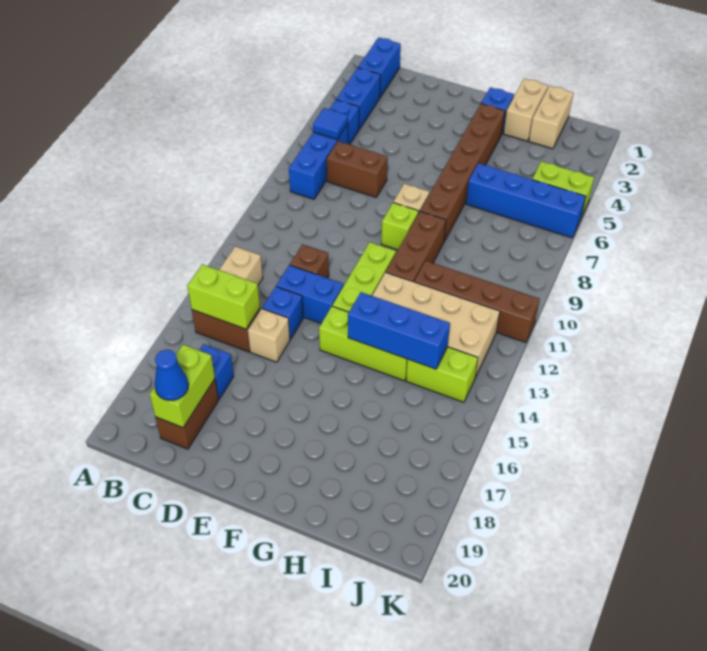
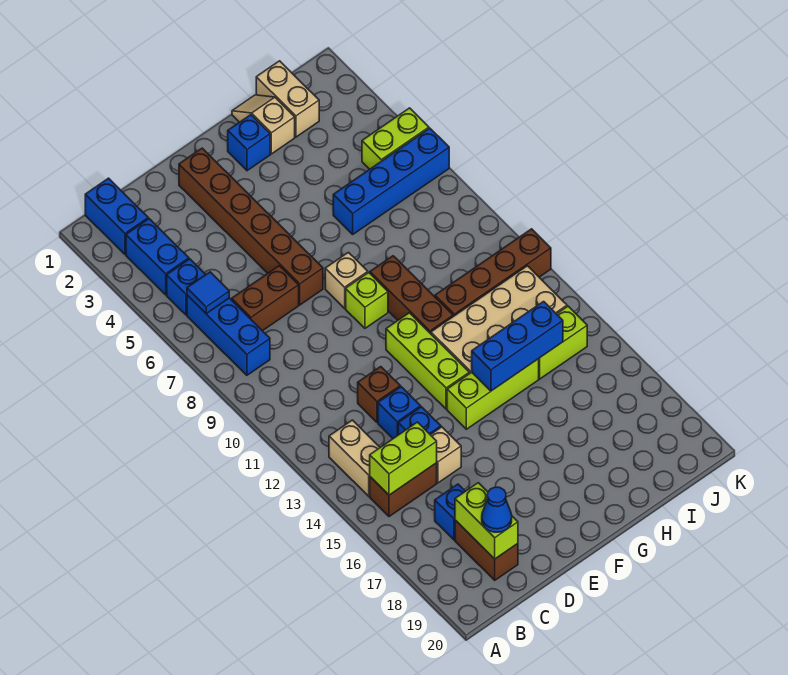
blue 1x2 brick [276,265,343,323] -> blue 1x1 brick [378,387,421,438]
brown 1x6 brick [420,104,505,241] -> brown 1x6 brick moved to [179,148,323,305]
tan 1x2 brick [504,79,548,141] -> tan 1x2 slope [232,95,295,154]

